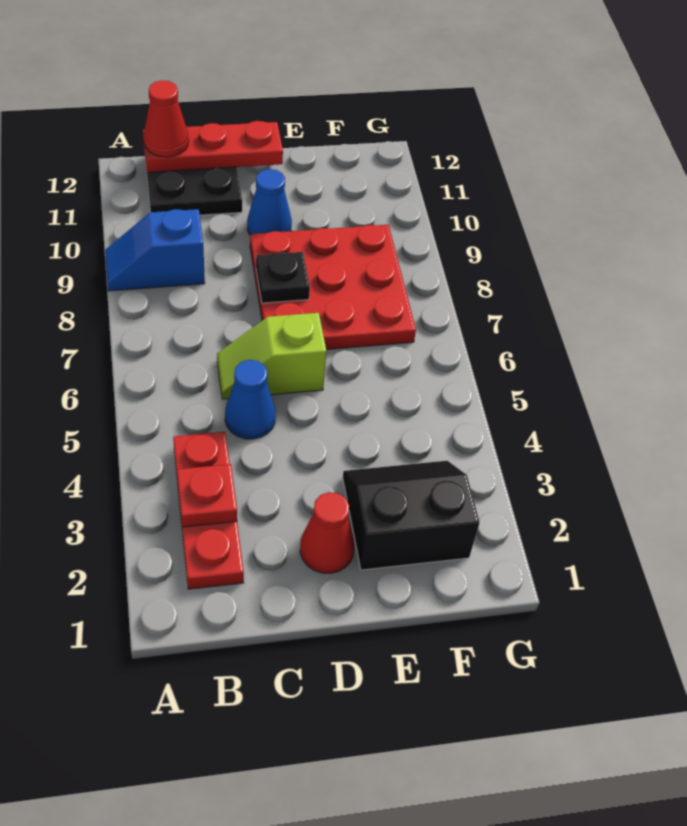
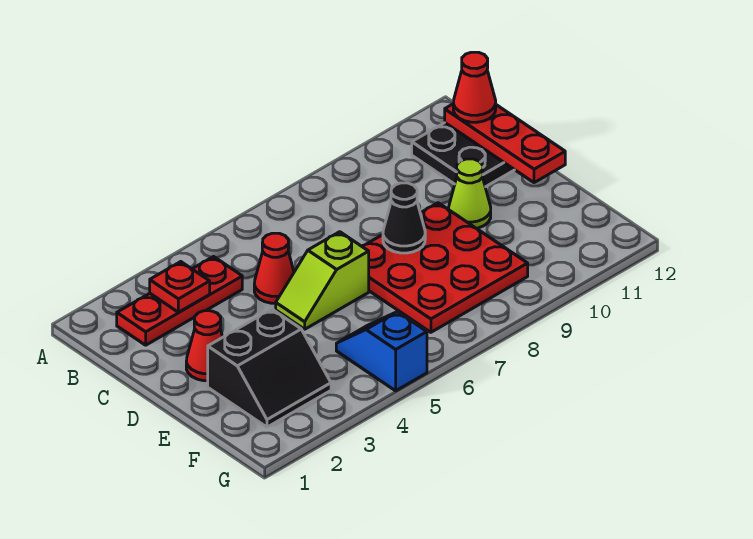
blue 1x2 slope [105,209,205,291] -> blue 1x2 slope moved to [336,312,427,391]
blue 1x1 cone [225,360,276,439] -> red 1x1 cone [254,233,294,303]
lime 1x2 slope [217,313,327,399] -> lime 1x2 slope turned to [276,232,369,329]
black 1x1 plate [256,252,310,303] -> black 1x1 cone [383,183,425,253]
blue 1x1 cone [247,169,292,235] -> lime 1x1 cone [449,159,491,228]
black 2x2 slope [343,461,480,570] -> black 2x2 slope turned to [208,309,331,427]

